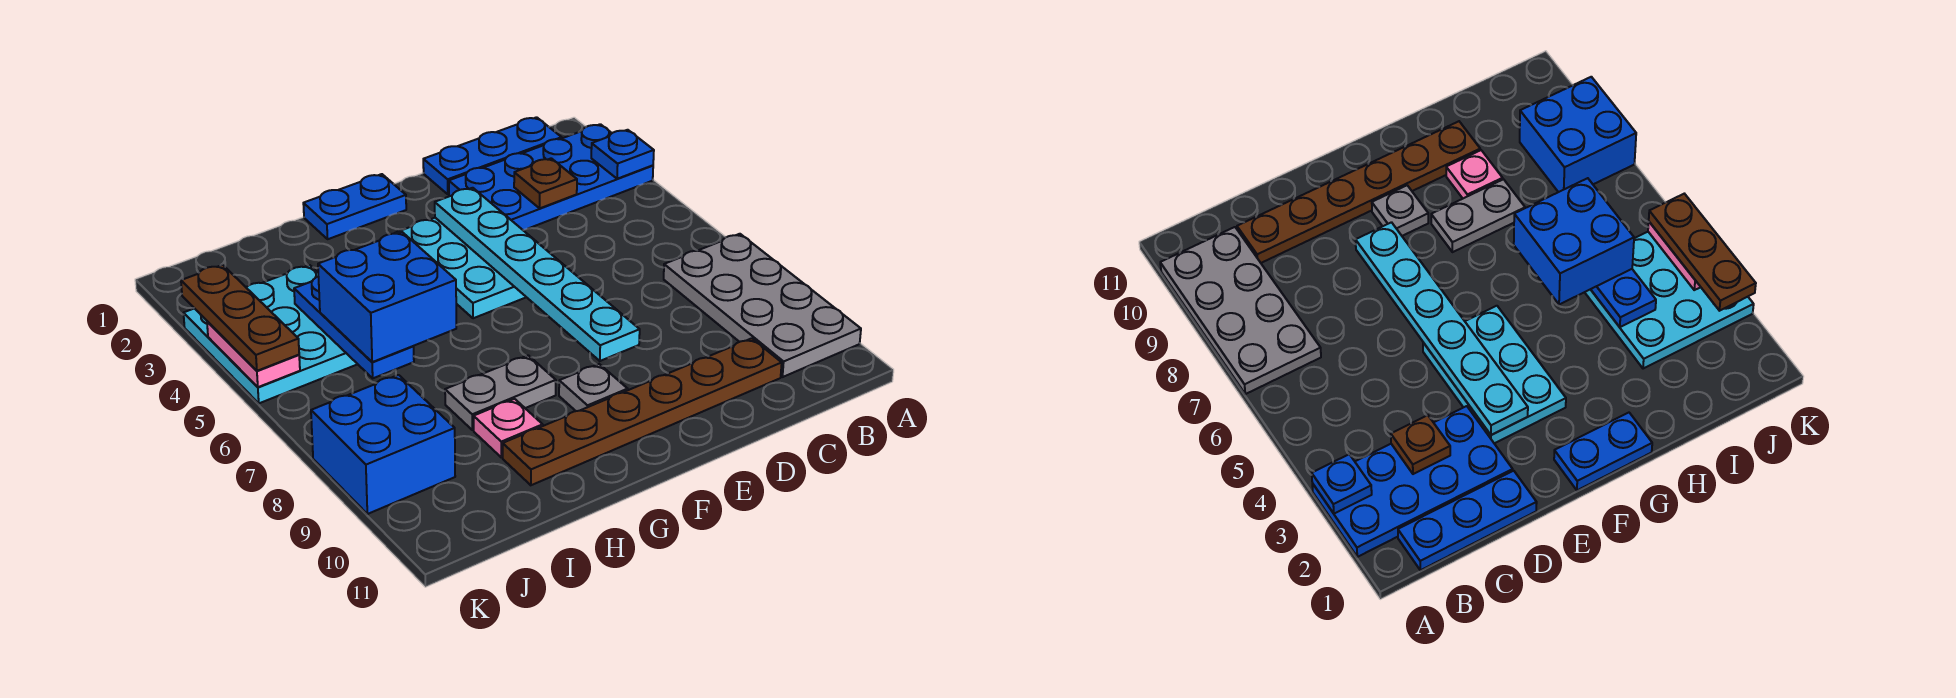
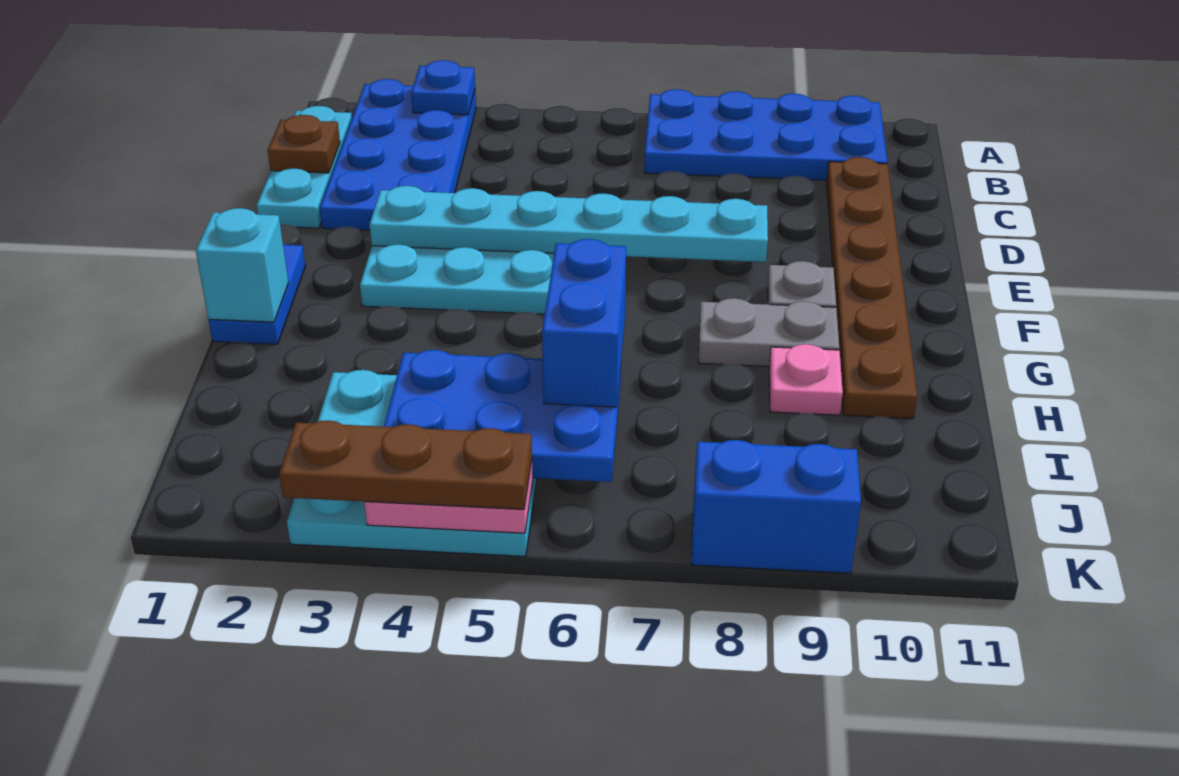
grey 2x4 plate [664,234,861,377] -> blue 2x4 plate [644,89,887,180]
blue 1x3 plate [423,117,562,194] -> cyan 1x3 plate [257,106,352,228]
brown 1x1 plate [514,158,577,208] -> brown 1x1 plate moved to [268,115,340,173]
none -> cyan 1x1 brick [196,208,288,322]
grey 1x2 plate [445,355,556,430] -> grey 1x2 plate turned to [698,298,839,367]
blue 2x2 brick [318,232,456,362] -> blue 1x2 brick [542,239,626,407]
blue 1x3 plate [294,277,414,378] -> blue 2x3 plate [384,350,621,482]
blue 2x2 brick [311,375,455,514] -> blue 1x2 brick [691,440,861,573]

